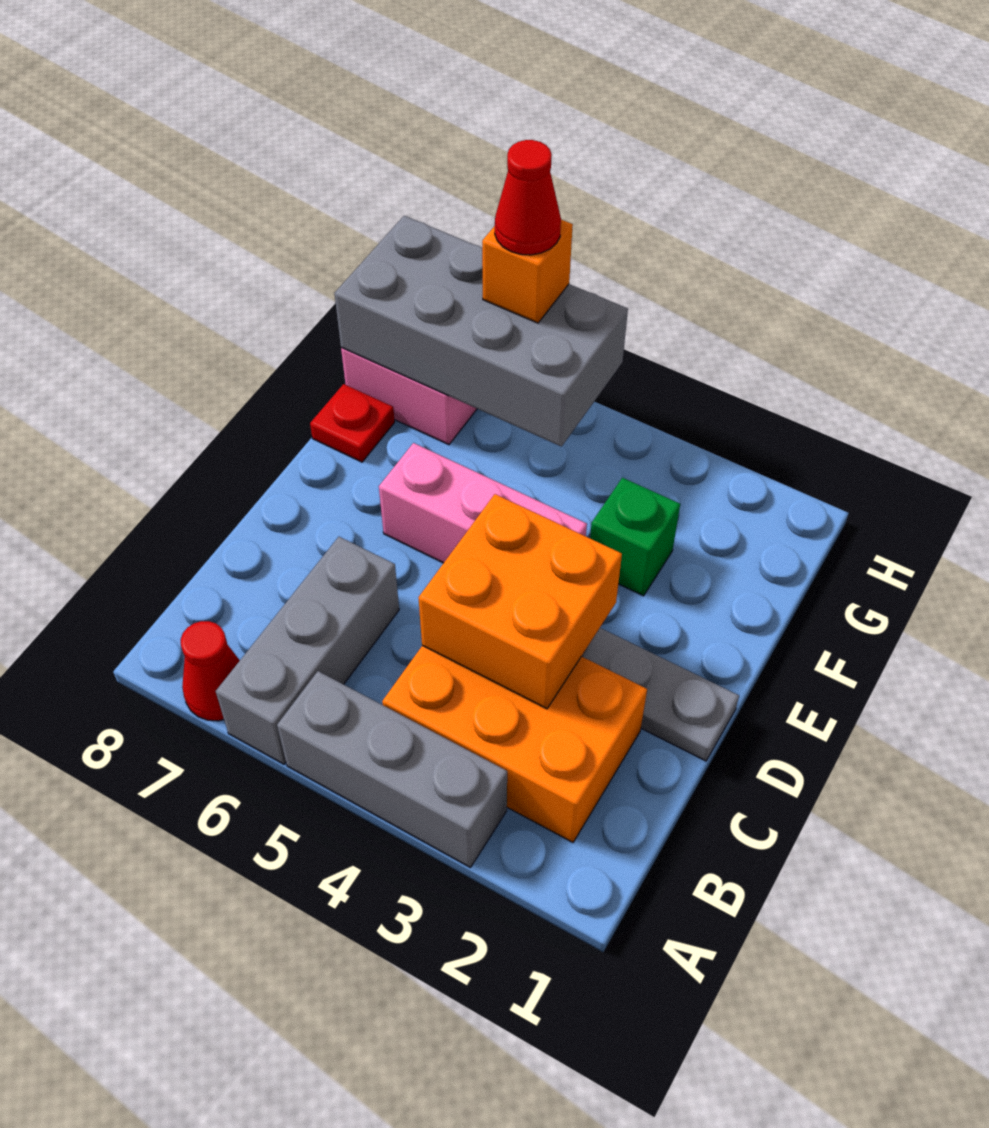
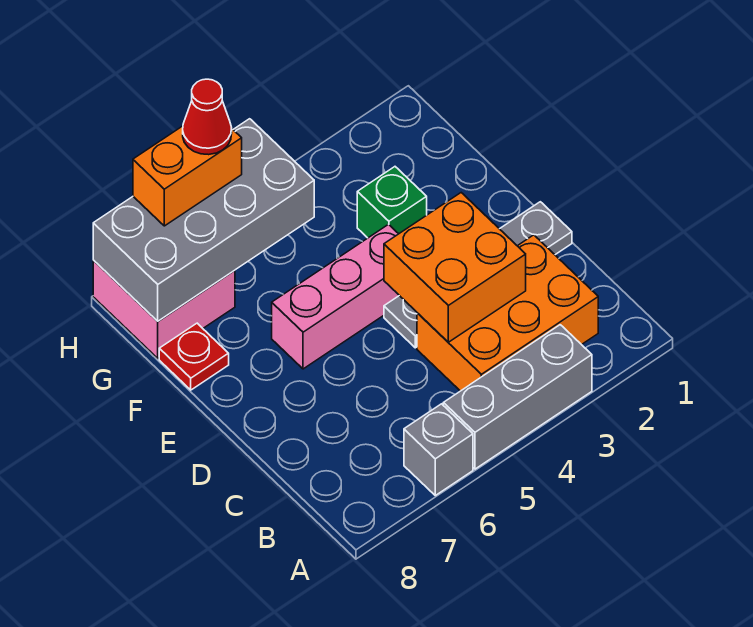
grey 1x3 brick [216,537,399,764] -> grey 1x1 brick [404,404,473,495]
red 1x1 cone [181,621,240,721] -> none
orange 1x1 brick [482,220,573,323] -> orange 1x2 brick [133,126,242,226]

